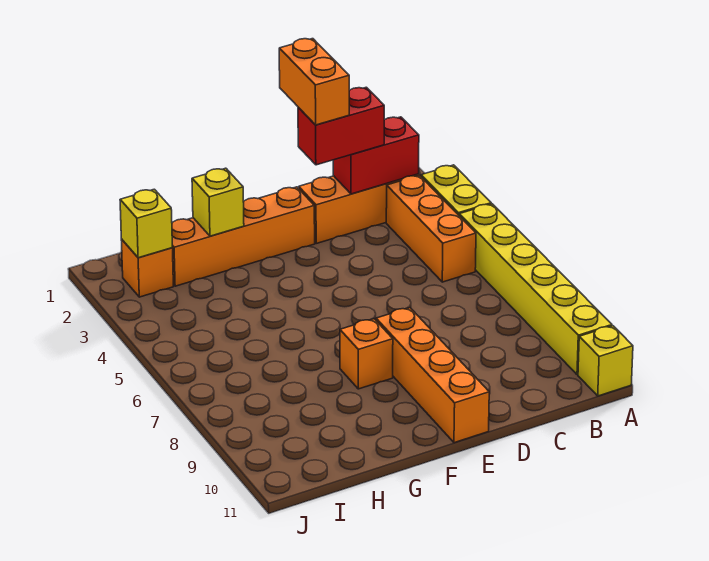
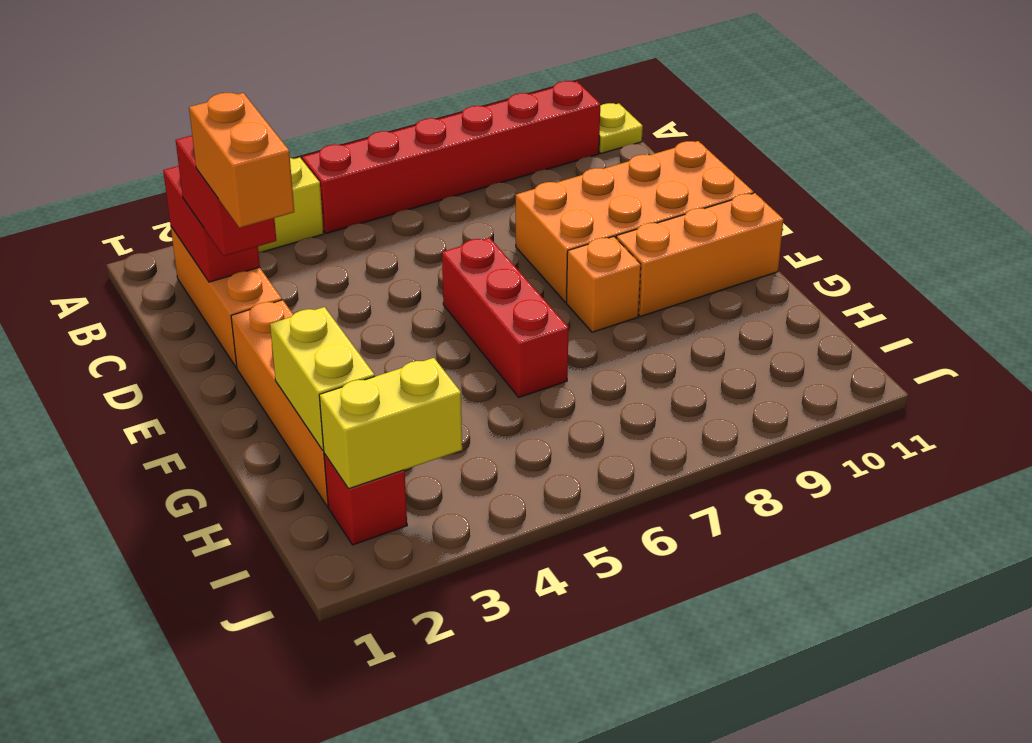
yellow 1x6 brick [459,204,612,375] -> red 1x6 brick [302,81,600,234]
yellow 1x1 brick [578,326,633,396] -> yellow 1x1 plate [599,103,643,154]
orange 1x3 brick [386,175,476,282] -> orange 1x3 brick moved to [616,193,783,316]
orange 1x2 brick [279,39,349,125] -> orange 1x2 brick turned to [189,93,294,228]
none -> red 1x3 brick [442,238,569,397]
orange 1x4 brick [376,308,489,443] -> orange 2x4 brick [516,141,754,302]
yellow 1x1 brick [192,168,244,236] -> yellow 1x2 brick [270,307,375,450]
orange 1x1 brick [121,239,173,297] -> red 1x1 brick [324,453,407,545]
yellow 1x1 brick [120,189,172,258] -> yellow 1x2 brick [319,358,462,489]

